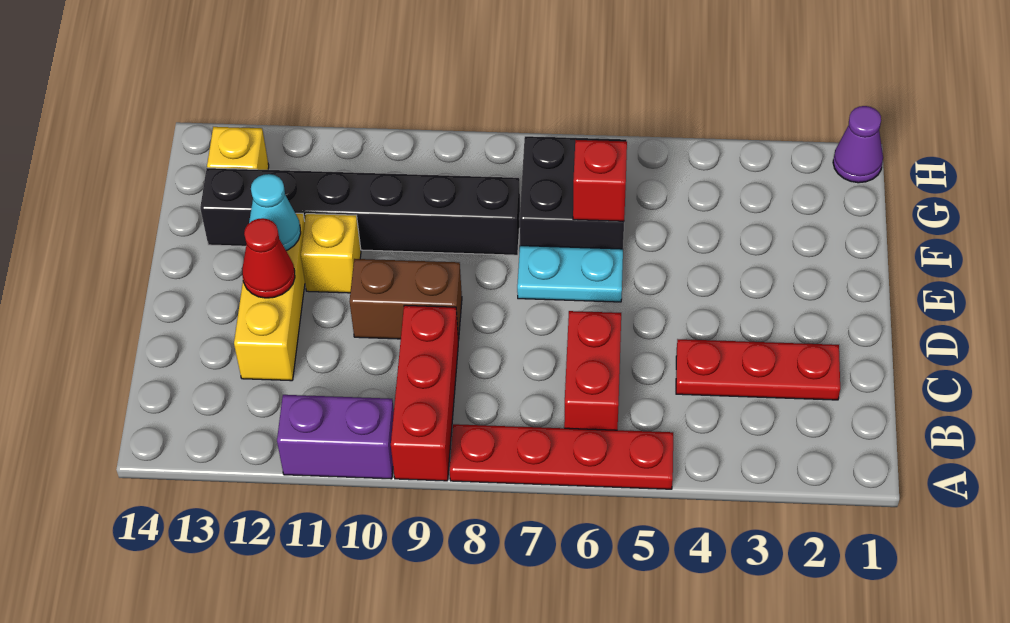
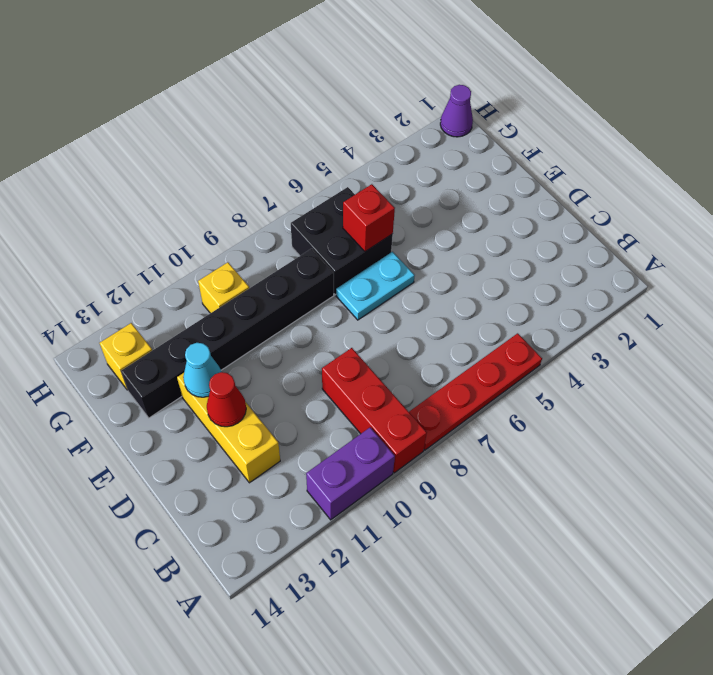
red 1x2 brick [564,311,621,430] -> none
red 1x3 plate [676,339,840,400] -> none
brown 1x2 brick [350,259,462,341] -> none
yellow 1x1 brick [301,214,361,293] -> yellow 1x1 brick moved to [198,262,249,313]

